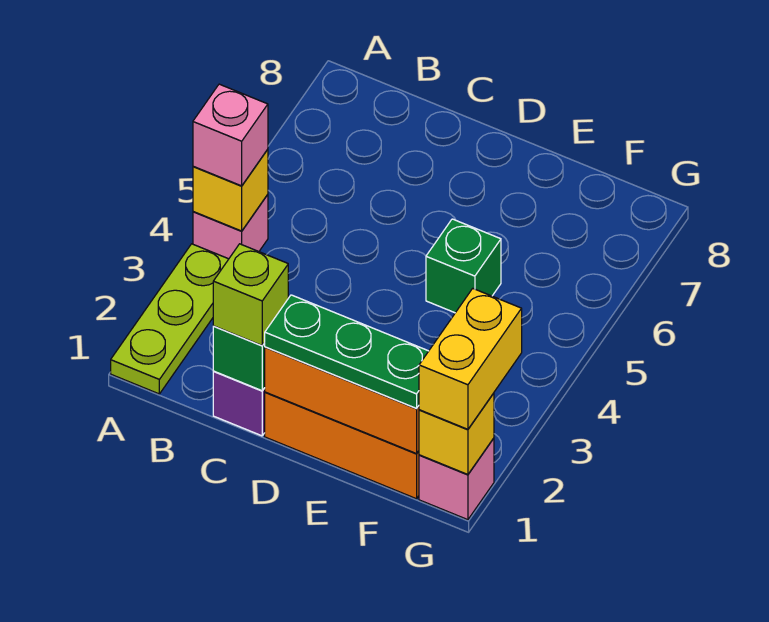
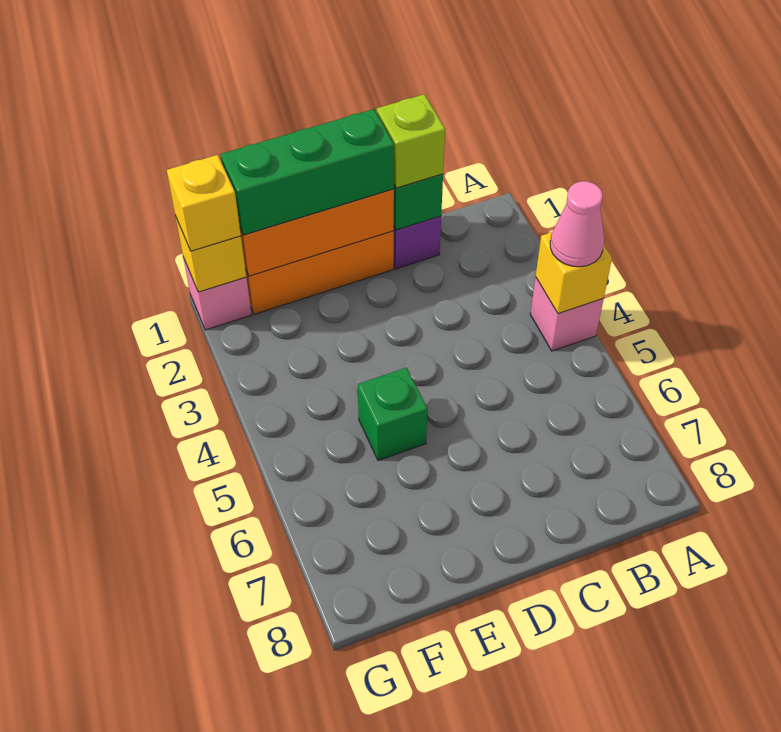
lime 1x3 plate [111,244,228,394] -> none
pink 1x1 brick [193,84,268,186] -> pink 1x1 cone [550,181,604,267]
green 1x3 plate [265,295,428,408] -> green 1x3 brick [220,109,394,235]
yellow 1x2 brick [419,289,522,429] -> yellow 1x1 brick [167,155,241,251]

